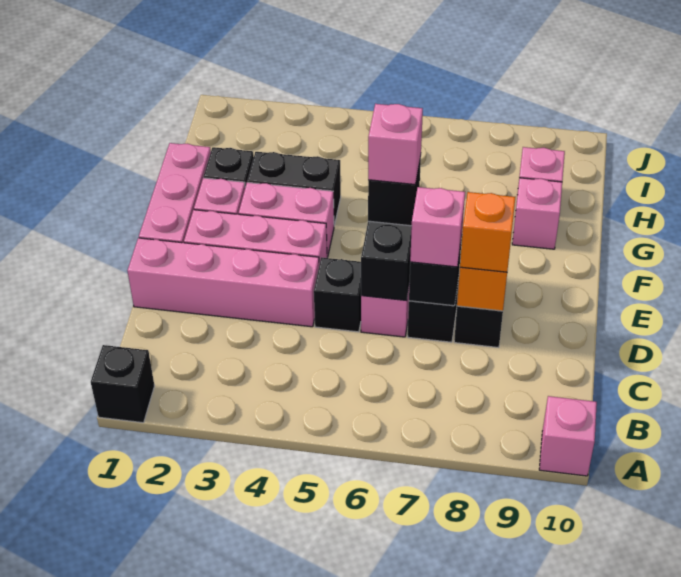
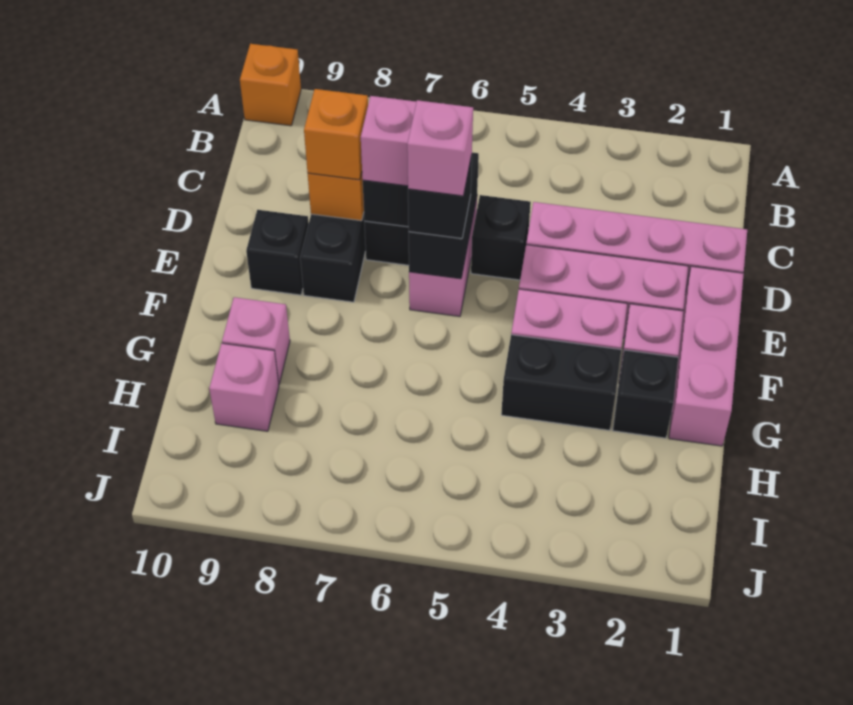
black 1x1 brick [91,345,154,423] -> black 1x1 brick moved to [246,210,309,295]
pink 1x1 brick [539,396,597,476] -> orange 1x1 brick [240,44,301,126]

